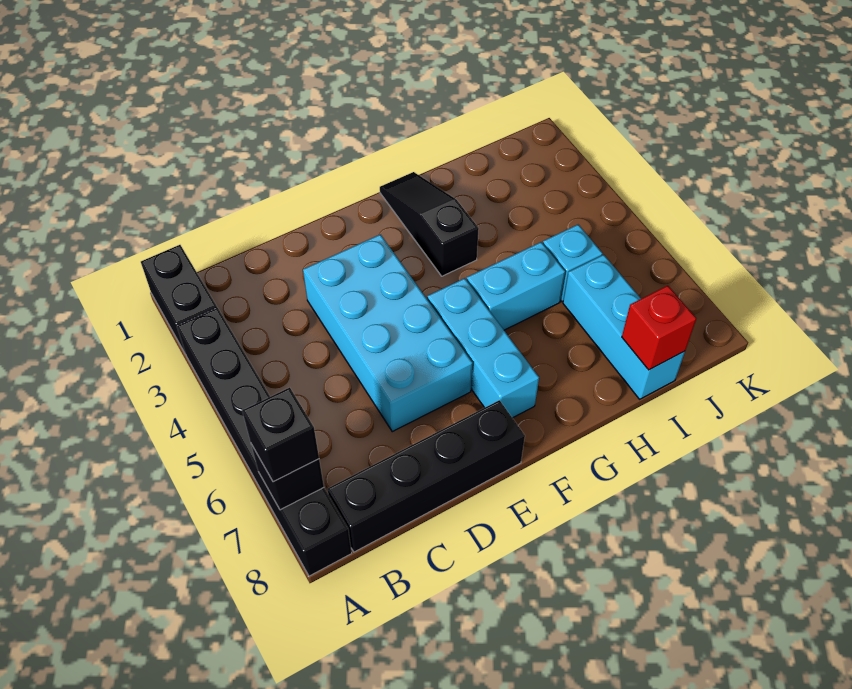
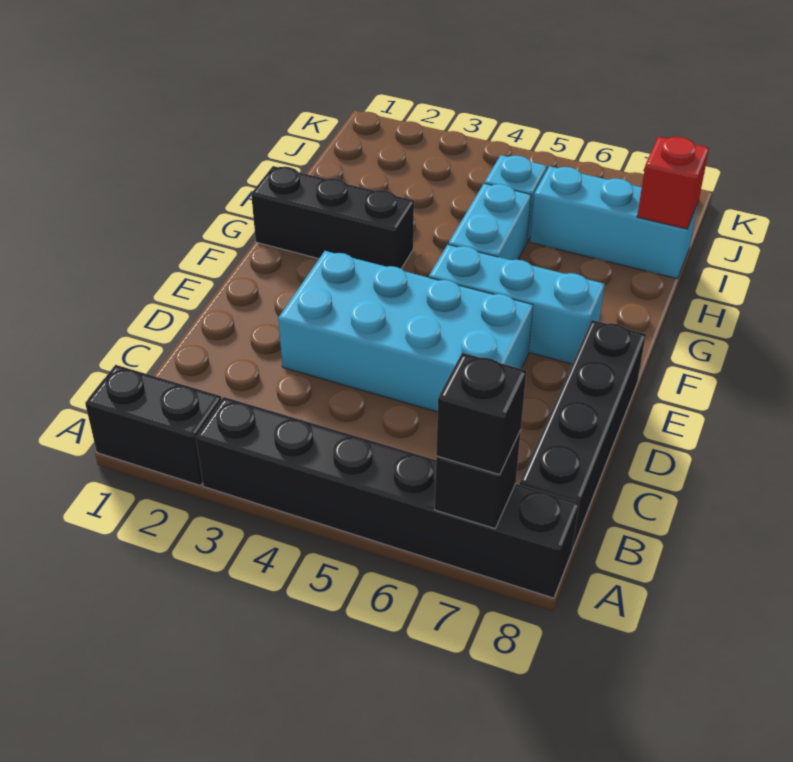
black 1x3 slope [380,172,479,276] -> black 1x3 brick [251,166,414,269]

